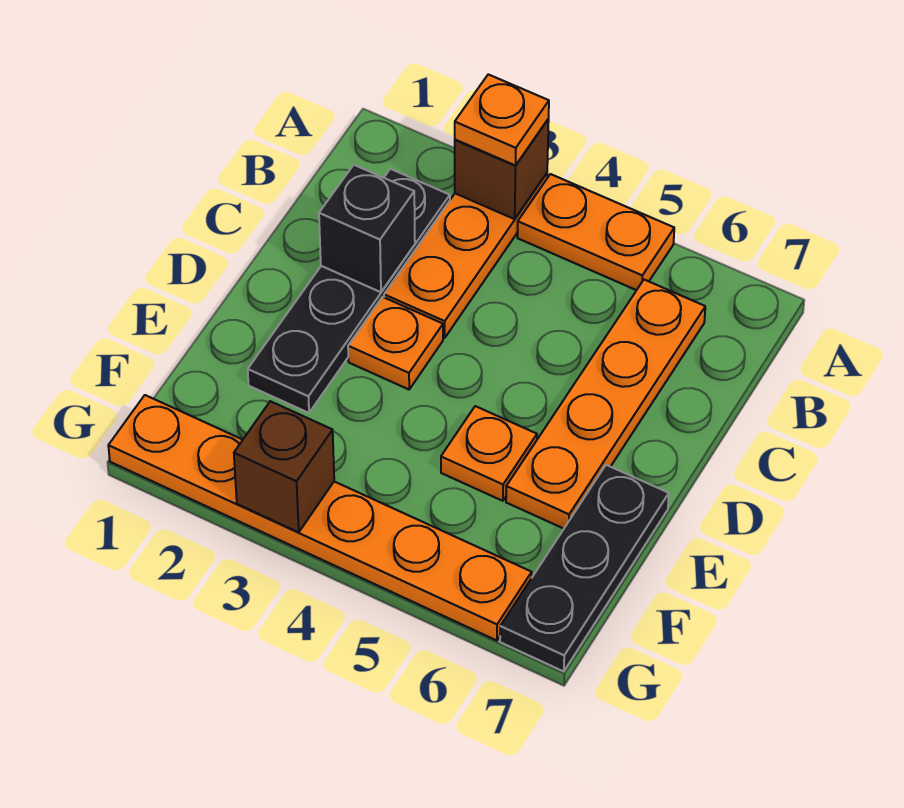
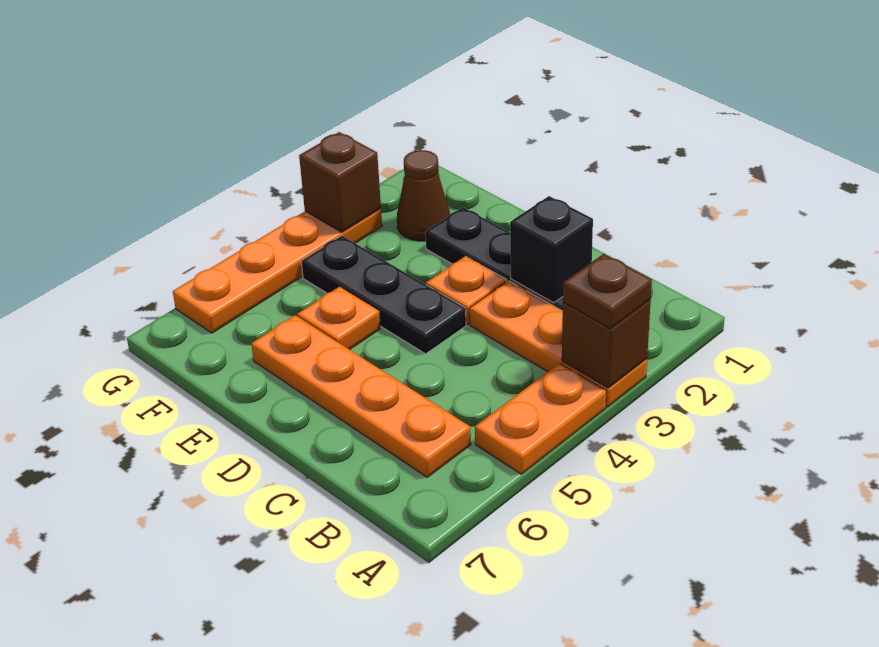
orange 1x1 plate [455,74,549,165] -> brown 1x1 plate [563,254,652,329]
black 1x3 plate [500,465,669,671] -> black 1x3 plate moved to [301,236,466,354]
none -> brown 1x1 cone [397,150,450,241]
orange 1x6 plate [108,395,532,641] -> orange 1x4 plate [173,209,382,333]

